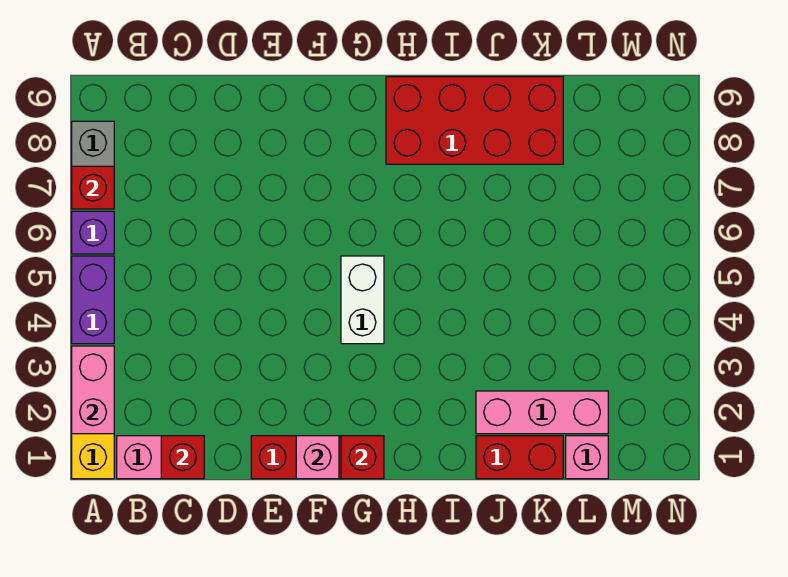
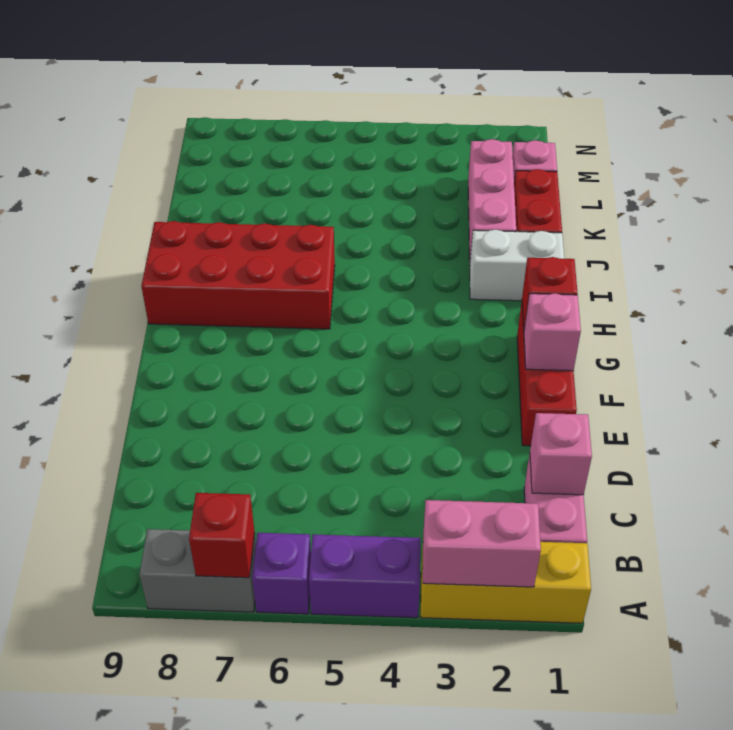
red 1x1 brick [161,436,204,479] -> pink 1x1 brick [530,413,592,495]
white 1x2 brick [341,256,384,344] -> white 1x2 brick moved to [470,230,564,301]
red 2x4 brick [386,77,563,164] -> red 2x4 brick turned to [141,221,335,329]

